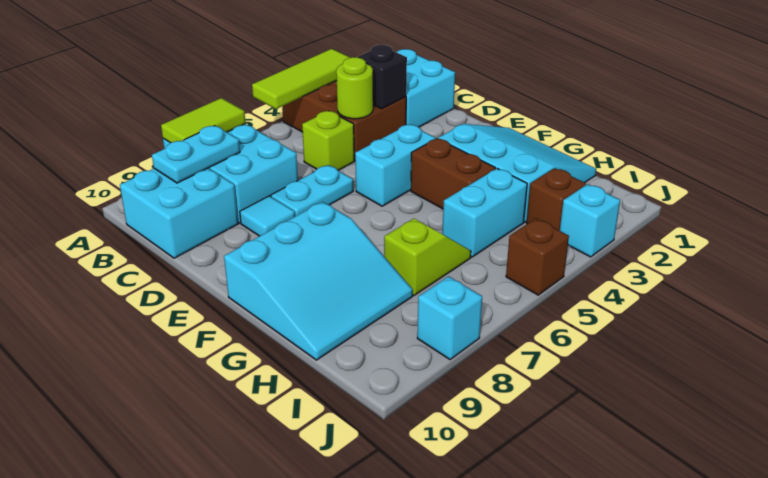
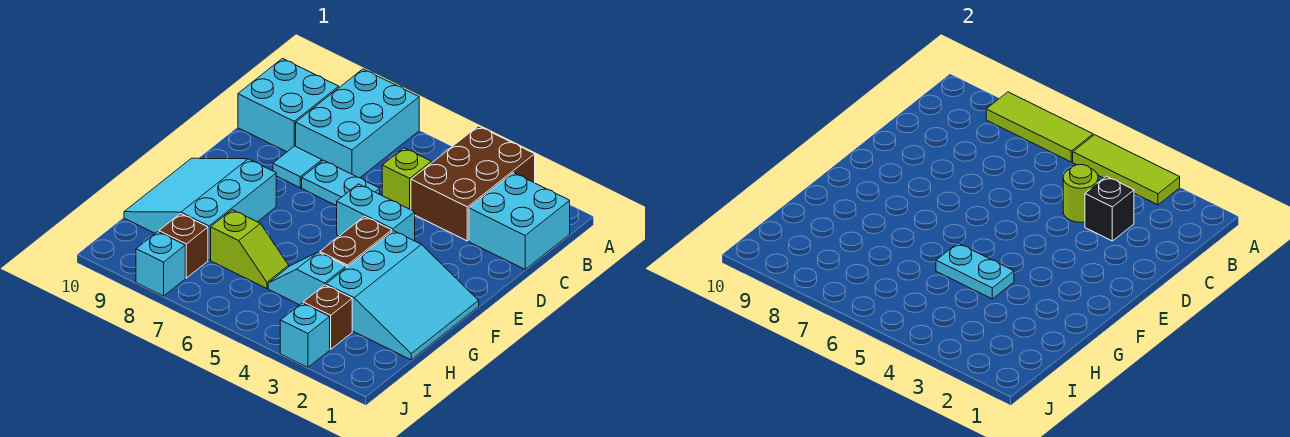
lime 1x2 tile [161,98,245,143] -> lime 1x3 tile [986,92,1093,162]
cyan 1x2 plate [152,126,240,183] -> cyan 1x2 plate moved to [936,243,1014,299]
cyan 3x3 slope [224,202,413,360] -> cyan 3x3 slope turned to [124,158,276,260]
cyan 1x2 brick [442,169,527,257] -> cyan 1x2 slope [268,252,346,305]
brown 1x1 brick [506,219,569,295] -> brown 1x1 brick moved to [159,214,208,278]

